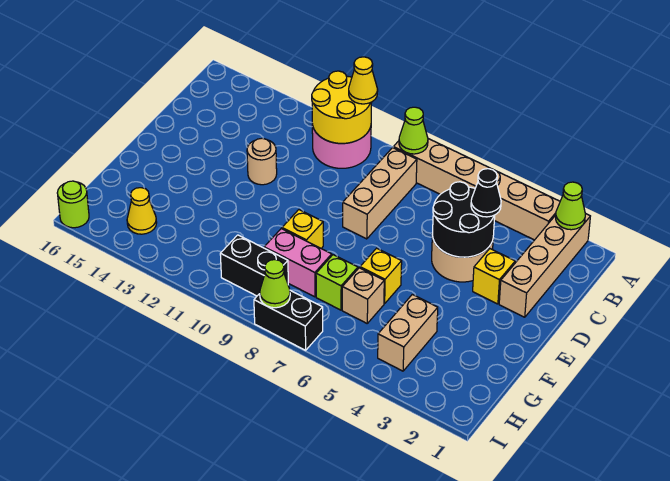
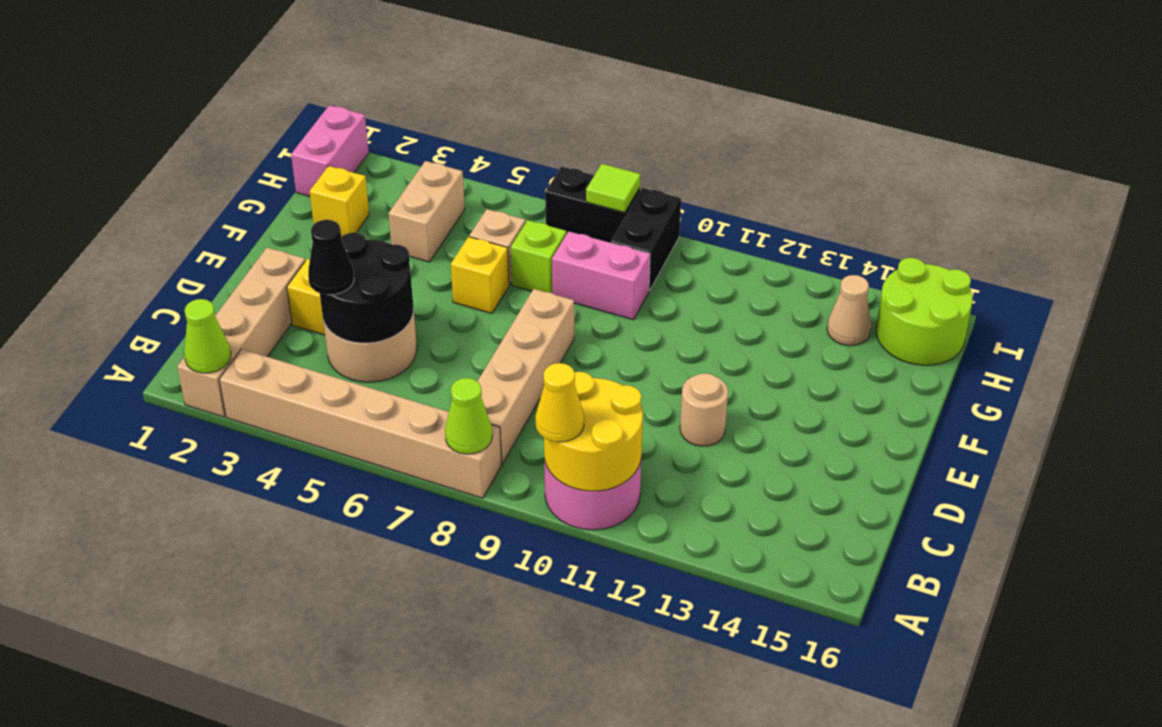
tan 1x3 brick [343,148,417,239] -> tan 1x4 brick [477,289,574,464]
yellow 1x1 brick [282,210,323,248] -> yellow 1x1 brick moved to [310,166,369,237]
none -> pink 1x2 brick [291,105,369,196]
black 1x2 brick [220,235,288,296] -> black 1x2 brick turned to [611,188,681,291]
yellow 1x1 cone [127,188,157,234] -> tan 1x1 cone [827,275,871,346]
lime 1x1 cone [260,260,290,308] -> lime 1x1 tile [586,164,640,213]
lime 1x1 round brick [57,181,89,228] -> lime 2x2 round brick [876,258,973,365]

